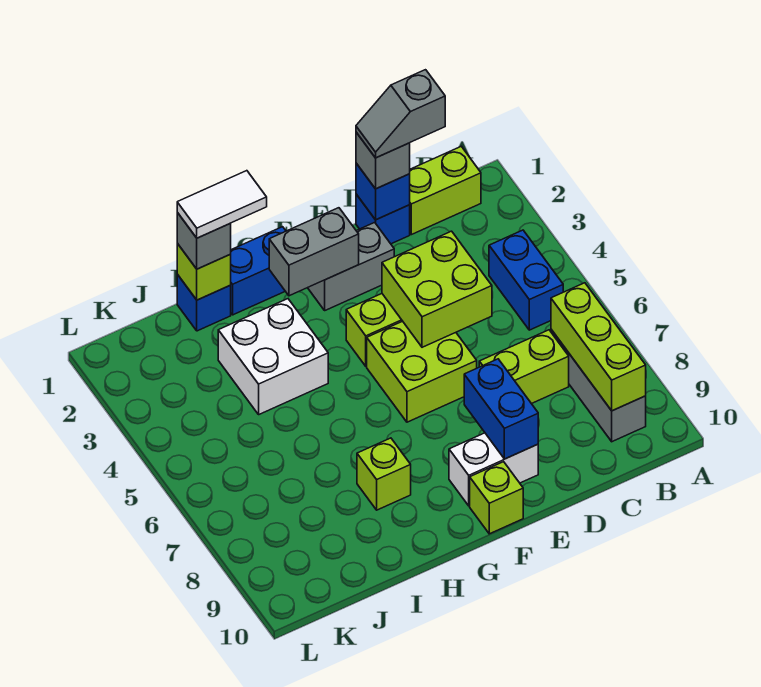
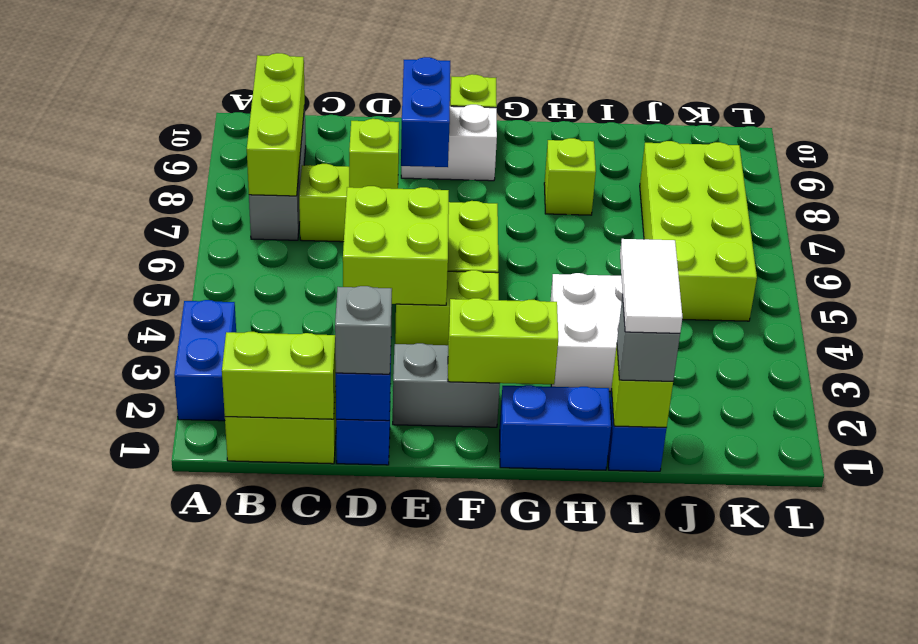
none -> lime 1x2 brick [222,332,336,419]
blue 1x2 brick [489,230,563,330] -> blue 1x2 brick moved to [174,300,236,421]
grey 1x2 slope [356,70,445,158] -> none
none -> lime 1x1 brick [349,119,399,189]
grey 1x2 brick [269,208,359,296] -> lime 1x2 brick [448,298,558,384]
white 1x2 tile [177,171,267,238] -> white 1x2 tile turned to [620,239,683,333]
none -> lime 2x4 brick [640,141,757,321]

